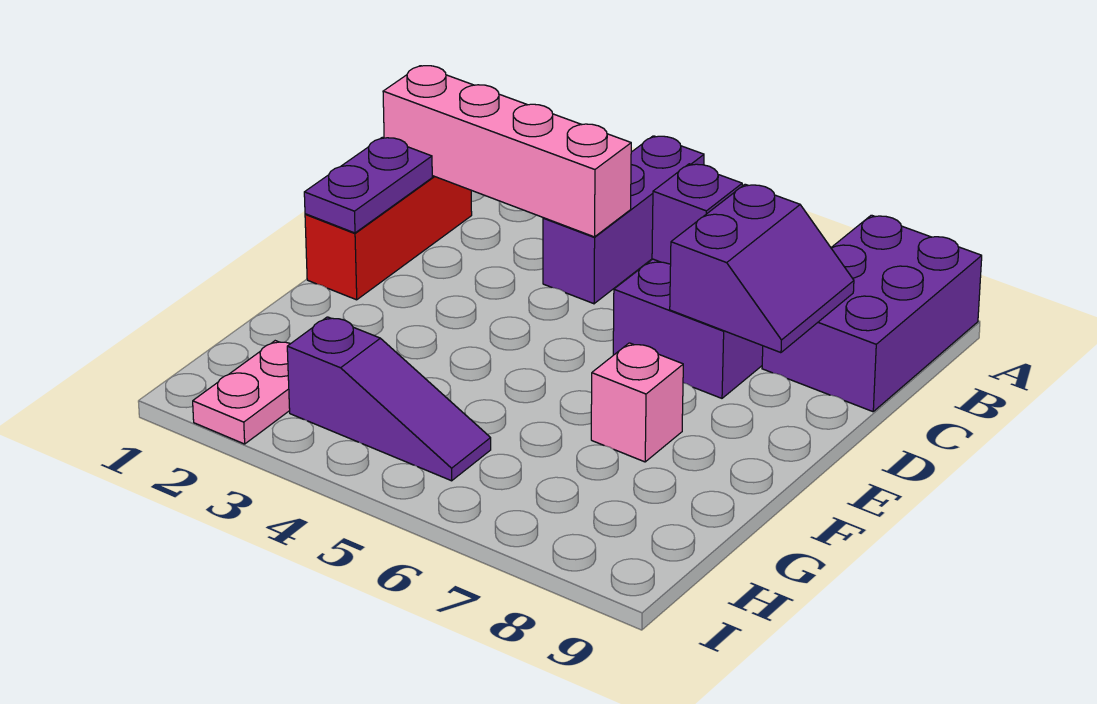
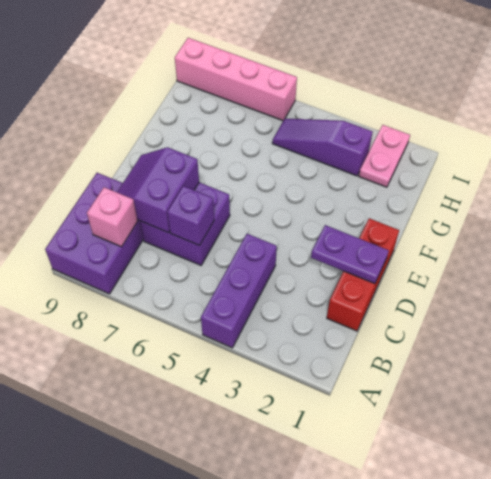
pink 1x4 brick [383,66,631,237] -> pink 1x4 brick moved to [175,38,297,121]
purple 1x2 plate [304,137,432,233] -> purple 1x2 plate turned to [311,225,389,284]
pink 1x1 brick [591,343,683,462] -> pink 1x1 brick moved to [87,187,138,247]

